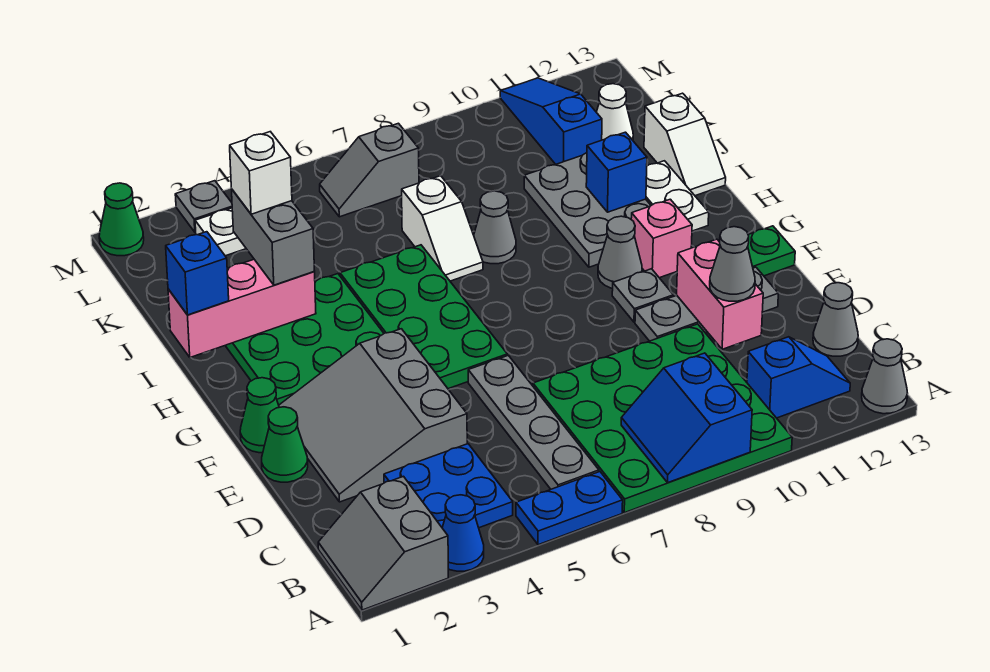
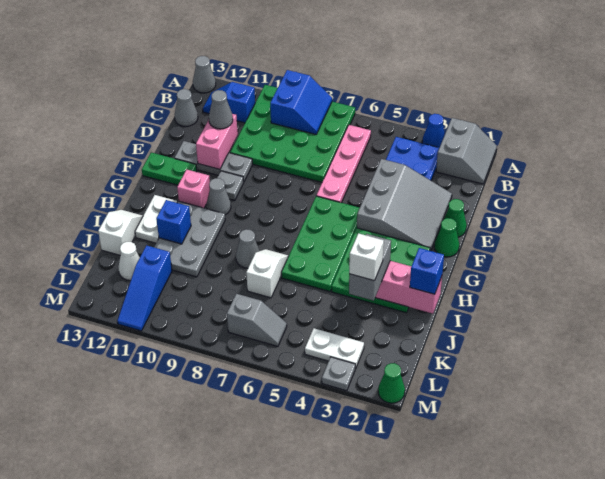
blue 1x2 plate [516,472,623,545] -> none
grey 1x4 plate [468,355,599,489] -> pink 1x4 plate [316,125,371,203]

